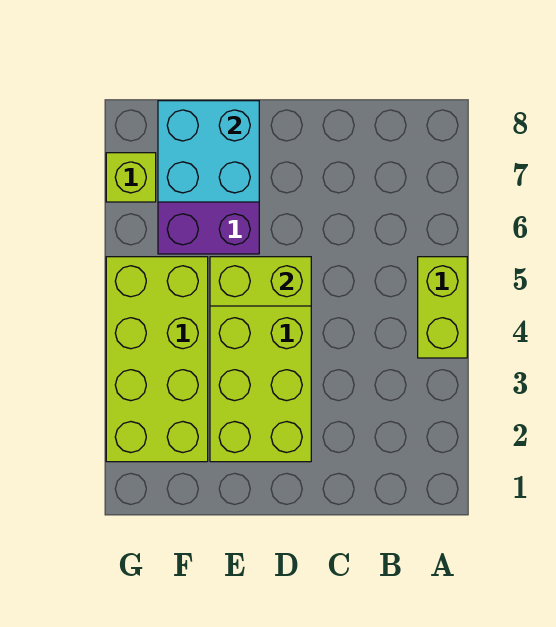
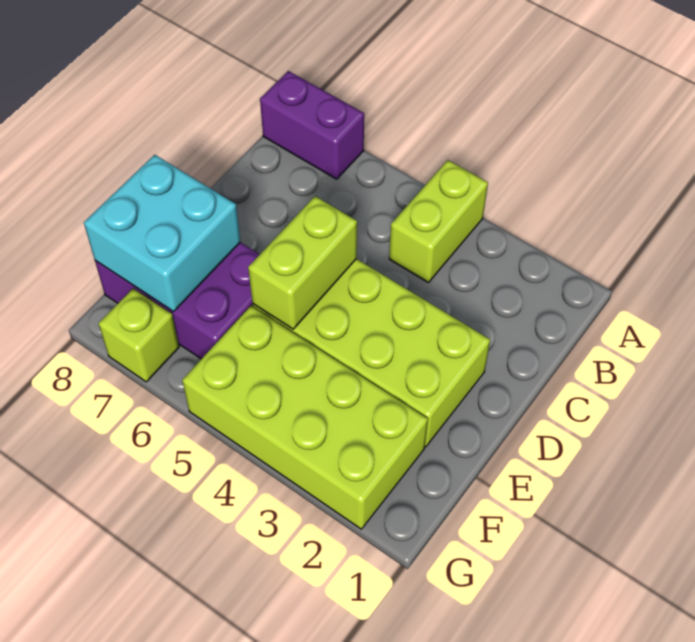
lime 1x2 brick [418,257,467,358] -> lime 1x2 brick turned to [389,160,488,283]
none -> purple 1x2 brick [260,71,364,179]

